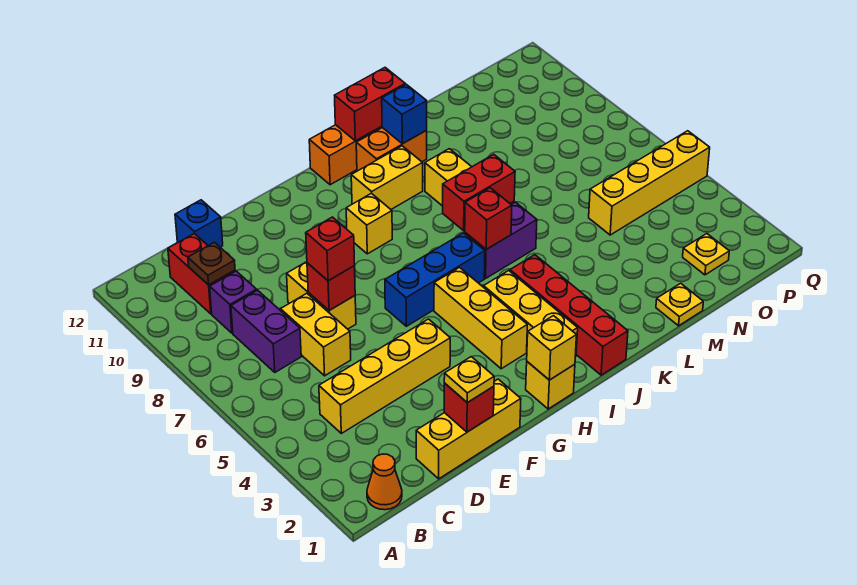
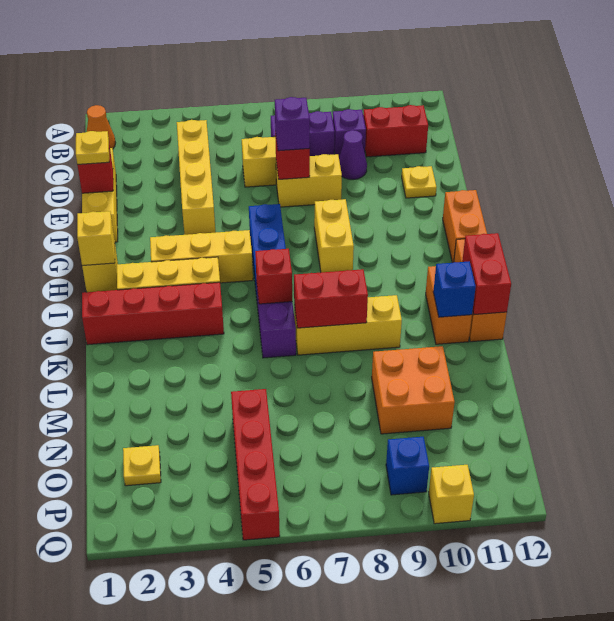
brown 1x1 plate [188,242,235,285] -> none
none -> purple 1x1 cone [339,130,367,179]
blue 1x1 brick [175,200,223,247] -> blue 1x1 brick moved to [386,437,429,495]
red 1x1 brick [306,217,355,281] -> purple 1x1 brick [275,97,310,151]
none -> orange 1x2 brick [443,190,487,263]
yellow 1x1 brick [346,193,392,254] -> yellow 1x1 brick moved to [429,465,474,524]
yellow 1x2 brick [351,146,423,209] -> yellow 1x2 brick moved to [314,199,354,272]
red 1x2 brick [443,154,515,230] -> red 1x2 brick turned to [294,269,368,328]
yellow 1x1 plate [656,283,703,326] -> yellow 1x1 plate moved to [402,166,437,198]
none -> orange 2x2 brick [372,346,455,434]
yellow 1x4 brick [589,131,710,235] -> red 1x4 brick [231,389,280,540]

